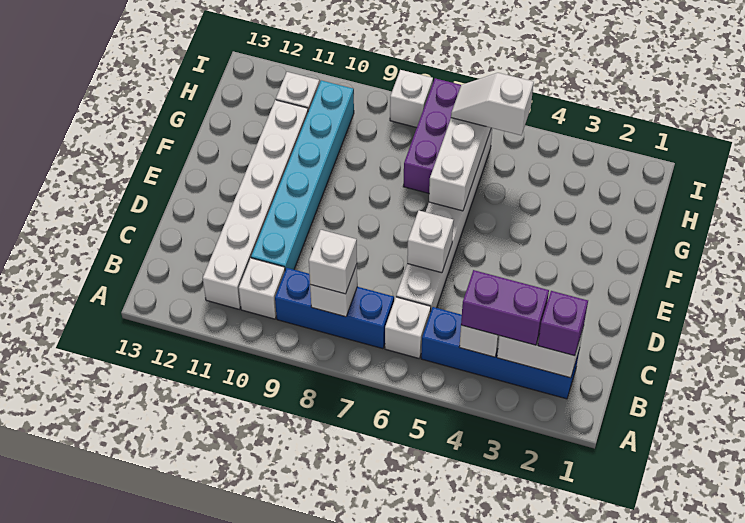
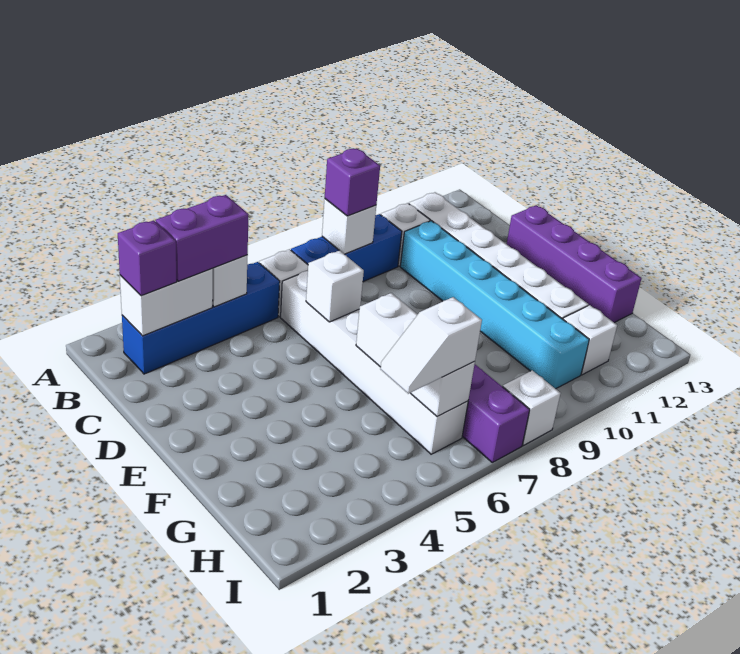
white 1x1 brick [309,230,357,294] -> purple 1x1 brick [325,148,380,216]
none -> purple 1x4 brick [507,205,642,323]
white 1x2 slope [451,73,534,135] -> white 1x2 slope turned to [380,297,482,394]

